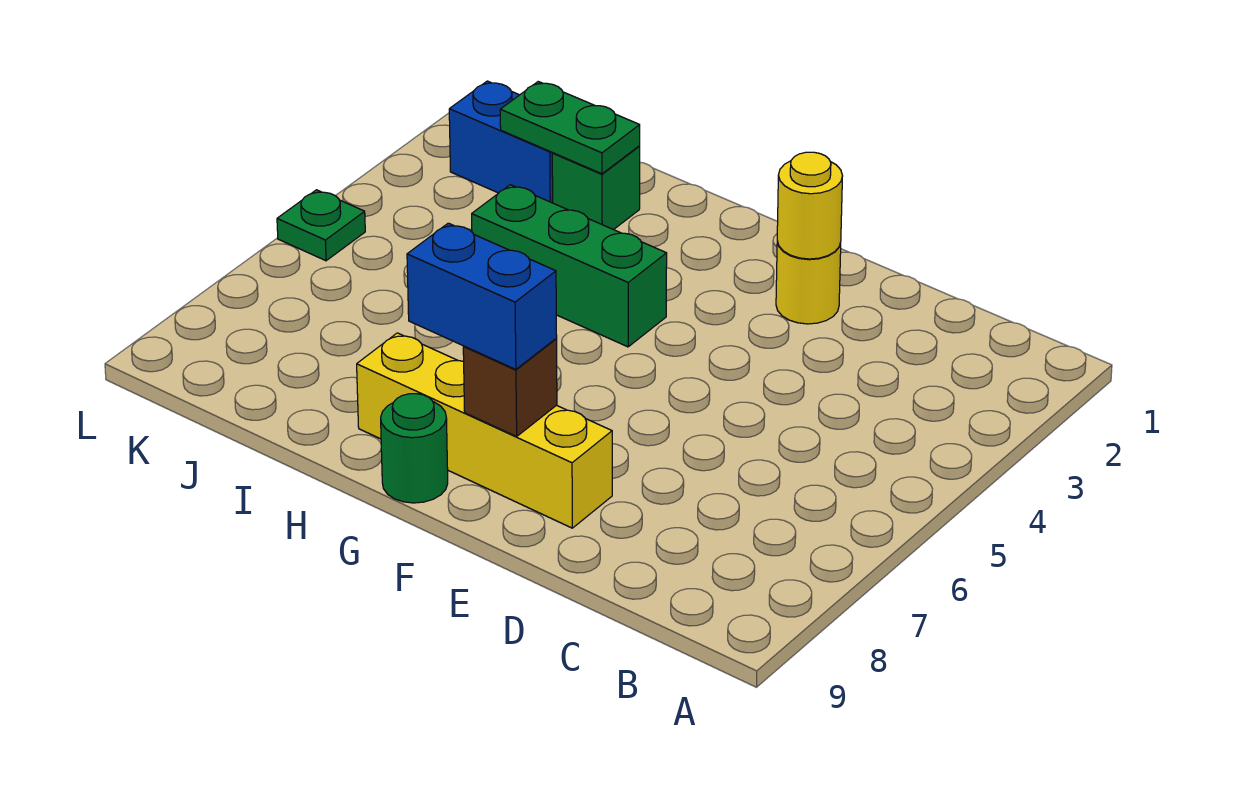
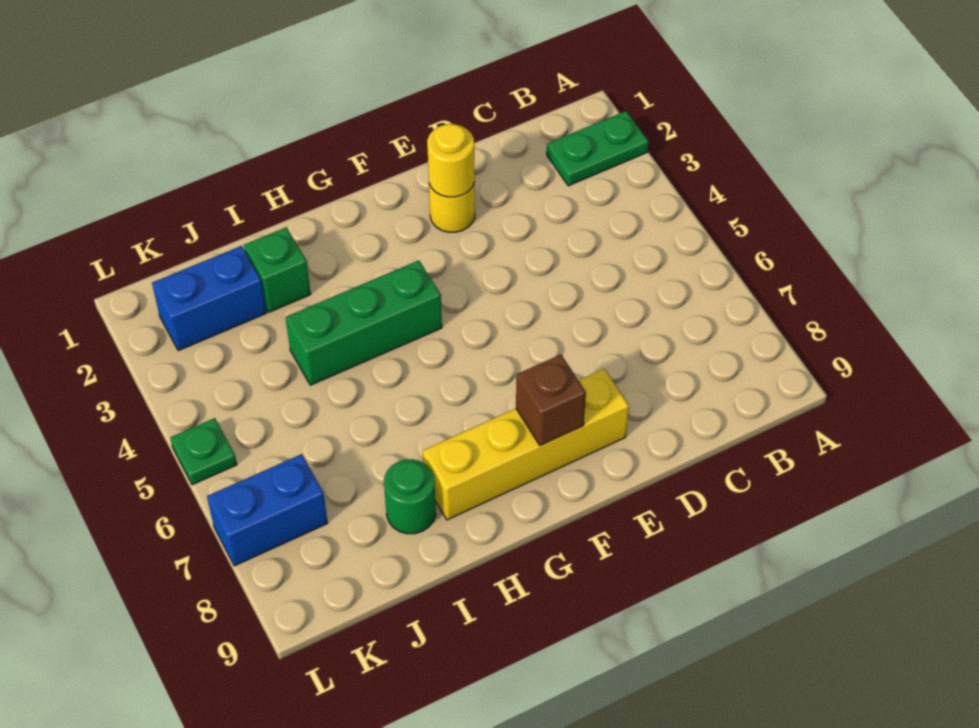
blue 1x2 brick [407,223,557,369] -> blue 1x2 brick moved to [207,454,328,566]
green 1x1 round brick [381,394,448,503] -> green 1x1 round brick moved to [384,459,436,534]
green 1x2 plate [500,82,640,174] -> green 1x2 plate moved to [547,111,649,186]

